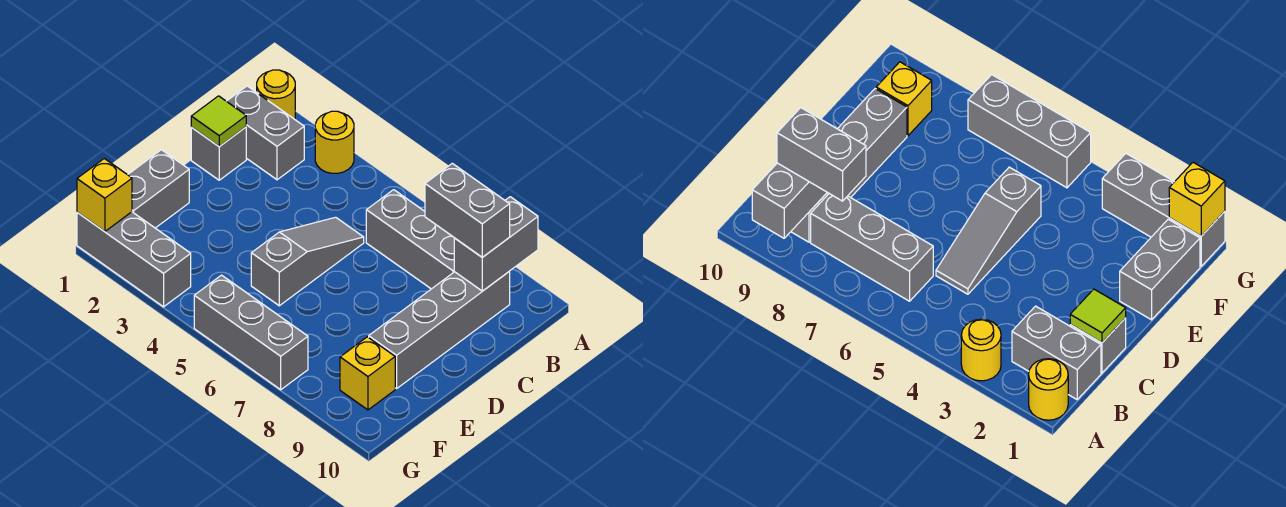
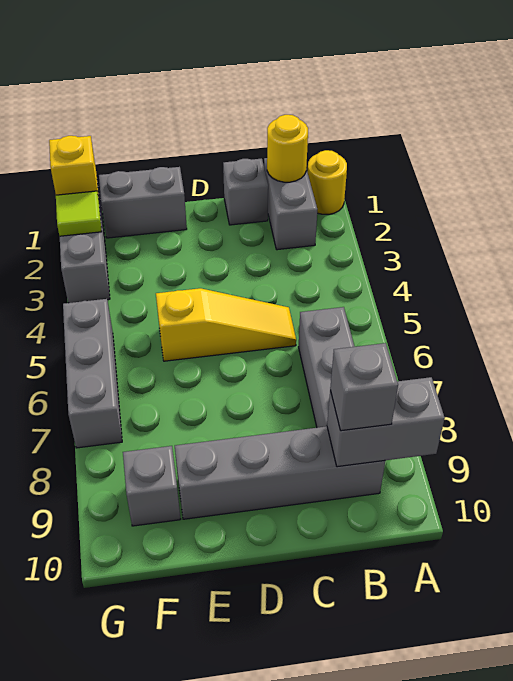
yellow 1x1 round brick [315,111,354,173] -> yellow 1x1 round brick moved to [267,115,308,182]
grey 1x2 brick [425,163,510,257] -> grey 1x1 brick [330,343,398,431]
lime 1x1 tile [191,96,246,147] -> lime 1x1 tile moved to [56,191,102,236]
grey 1x3 slope [251,217,364,306] -> yellow 1x3 slope [156,288,296,361]
yellow 1x1 brick [340,337,395,410] -> grey 1x1 brick [123,446,180,526]

